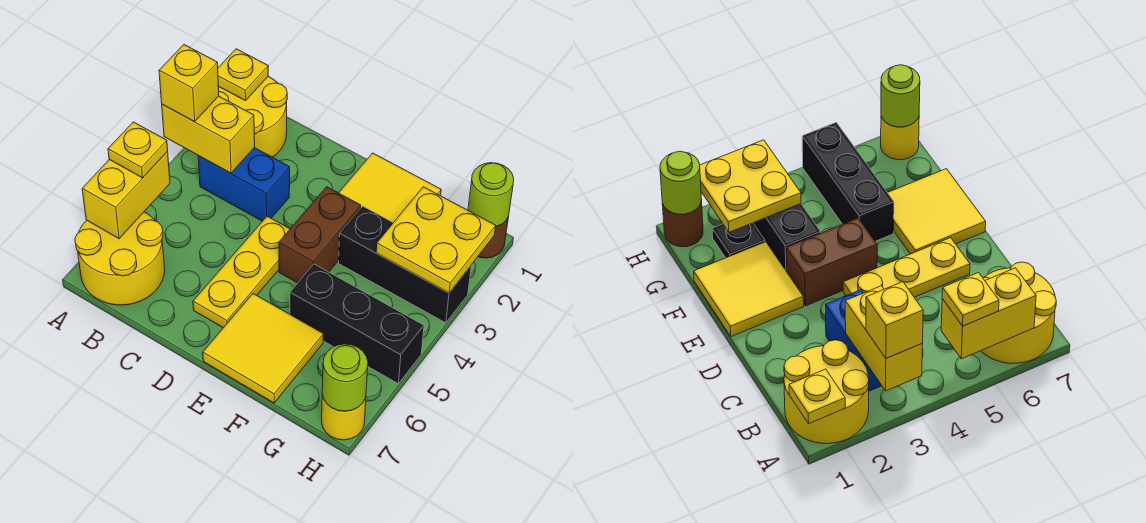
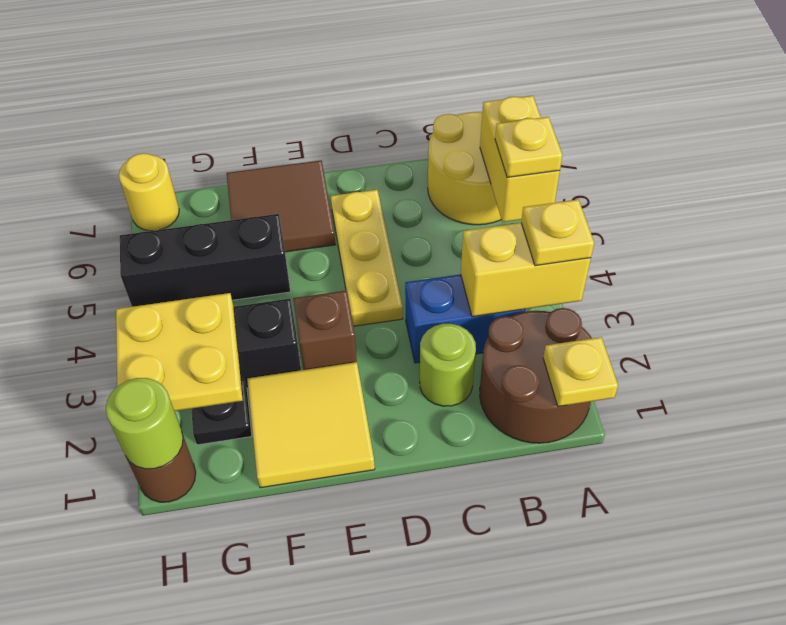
yellow 2x2 round brick [218,77,287,157] -> brown 2x2 round brick [480,308,592,443]
yellow 1x1 brick [159,45,219,122] -> yellow 1x1 plate [521,200,594,266]
brown 1x2 brick [279,187,361,283] -> brown 1x1 brick [293,291,357,370]
yellow 2x2 tile [203,294,324,403] -> brown 2x2 tile [227,160,335,252]
lime 1x1 round brick [322,344,368,411] -> lime 1x1 round brick moved to [420,324,476,406]

